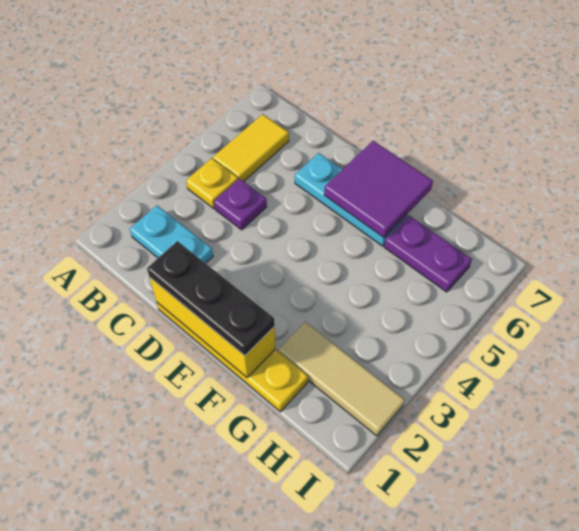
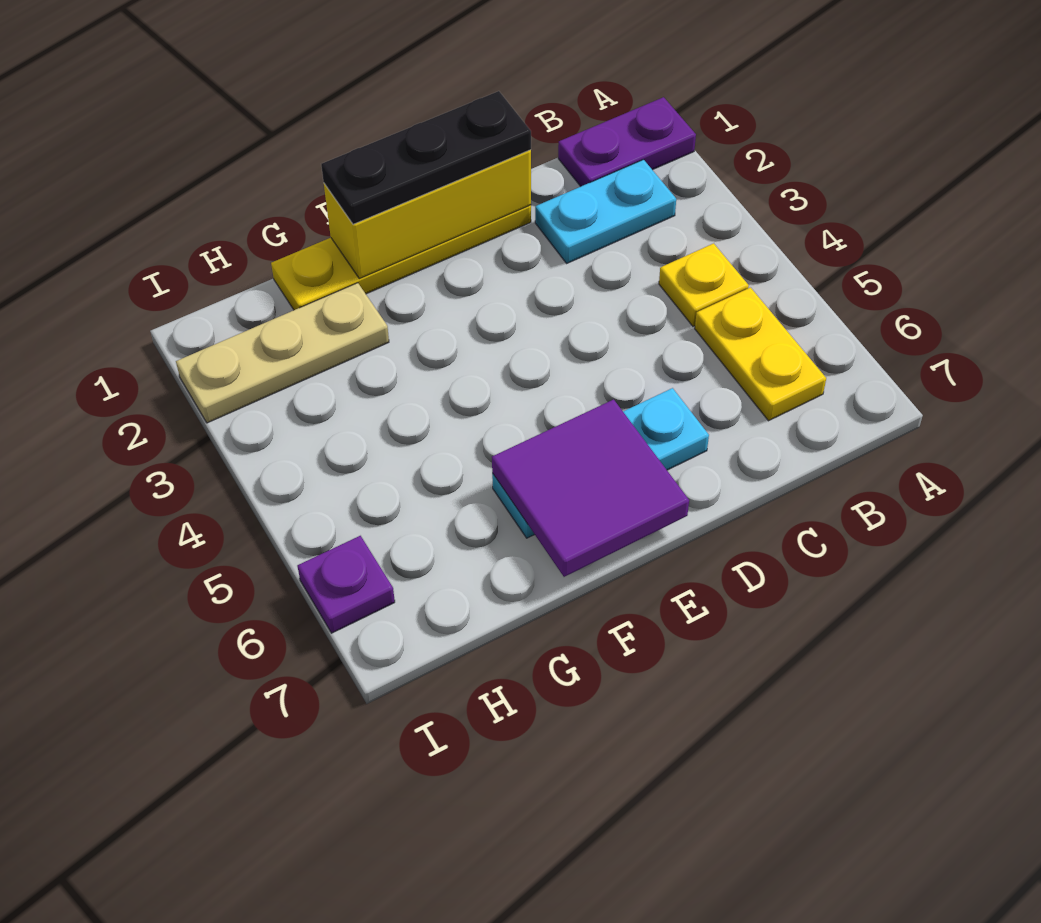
yellow 1x2 tile [213,114,289,182] -> yellow 1x2 plate [695,288,826,421]
purple 1x1 plate [214,179,267,230] -> purple 1x1 plate moved to [297,536,395,633]
tan 1x3 tile [278,322,405,436] -> tan 1x3 plate [176,283,389,423]
purple 1x2 plate [384,216,472,292] -> purple 1x2 plate moved to [558,97,696,186]

